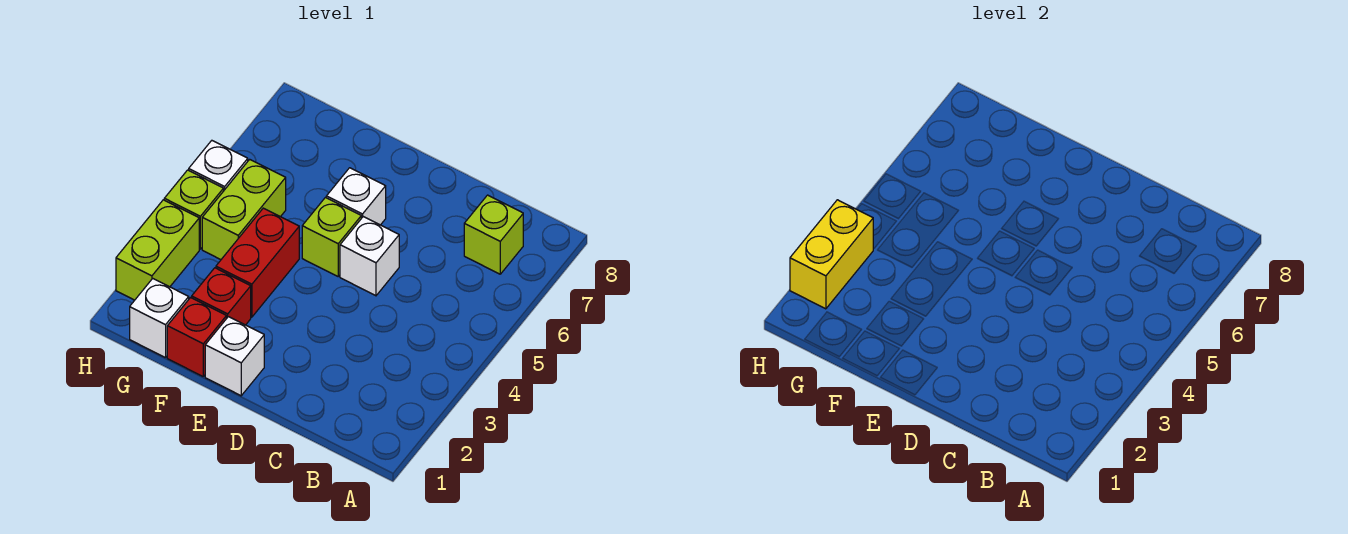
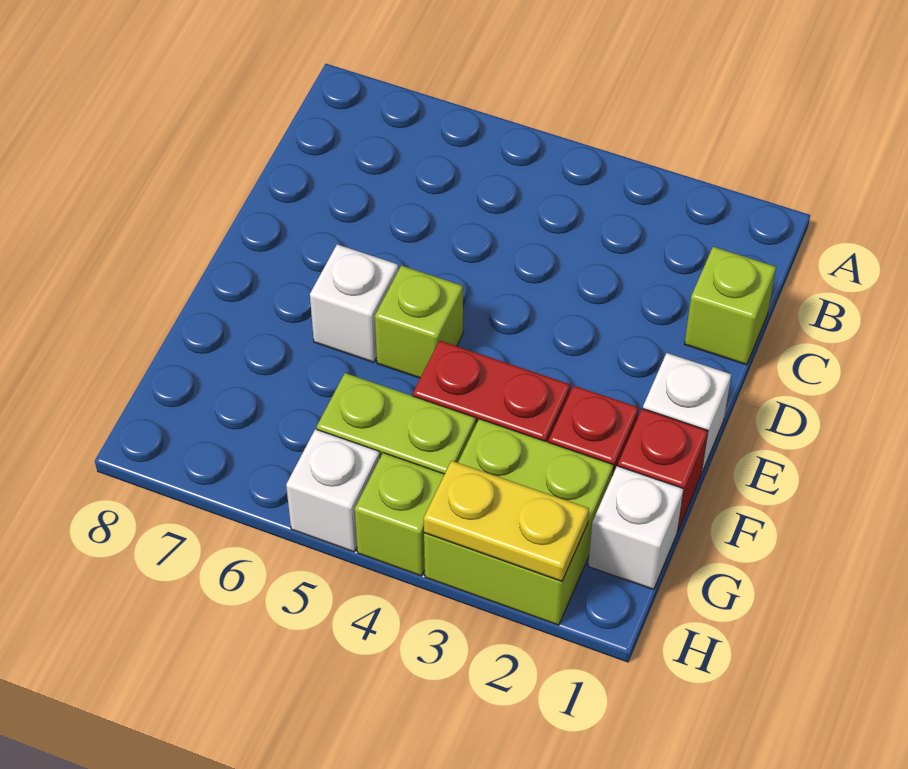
lime 1x1 brick [464,195,523,274] -> lime 1x1 brick moved to [685,247,776,365]
white 1x1 brick [340,217,399,296] -> none
lime 1x2 brick [116,200,199,300] -> lime 2x2 brick [424,419,613,625]
yellow 1x2 brick [790,200,873,309] -> yellow 1x2 plate [424,461,589,581]

